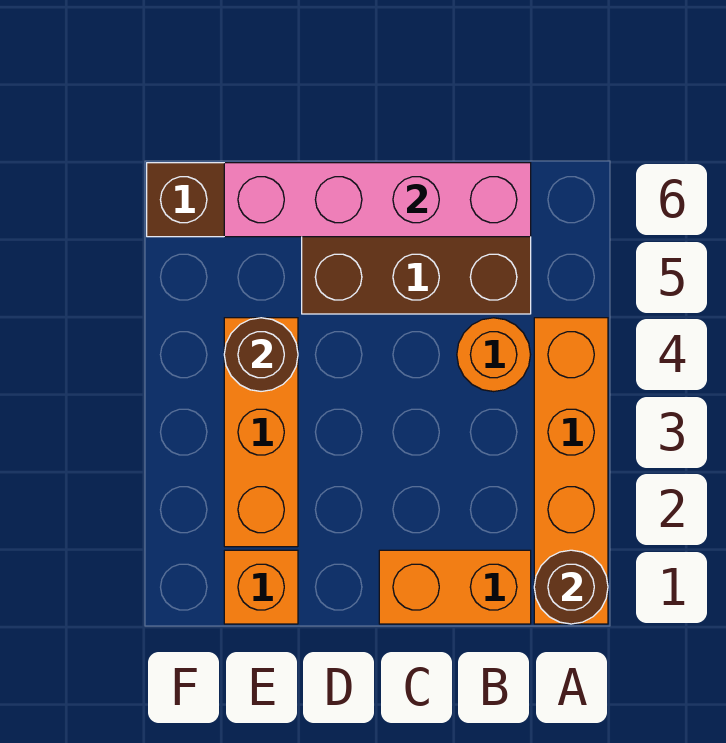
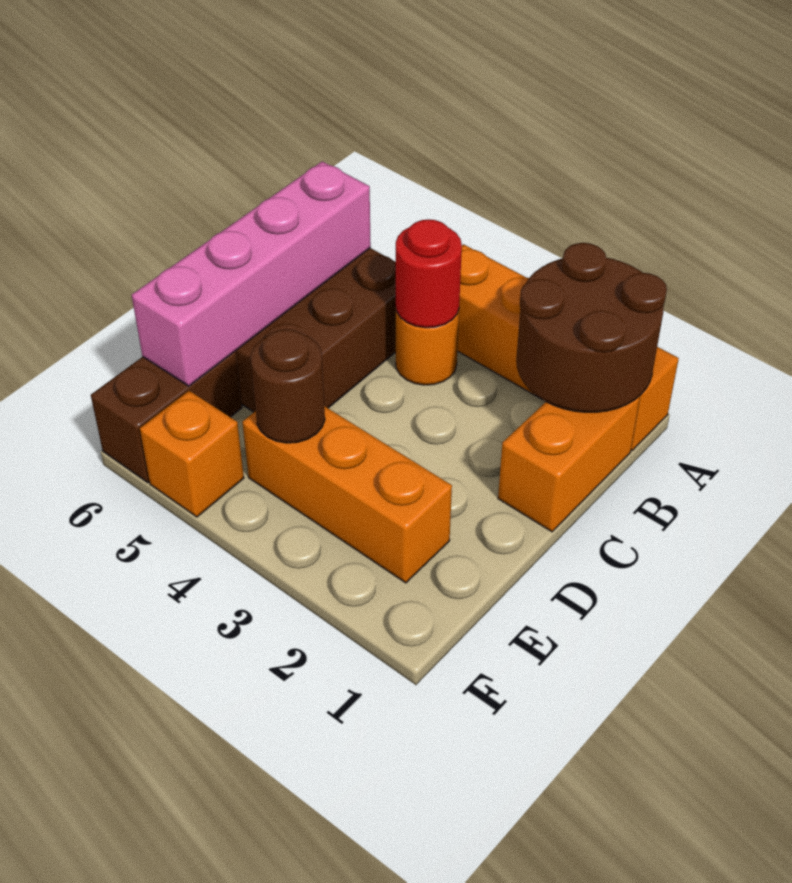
brown 1x1 round brick [534,550,608,624] -> brown 2x2 round brick [516,243,667,412]
none -> red 1x1 round brick [396,219,462,328]
orange 1x1 brick [224,550,298,624] -> orange 1x1 brick moved to [140,391,244,517]

